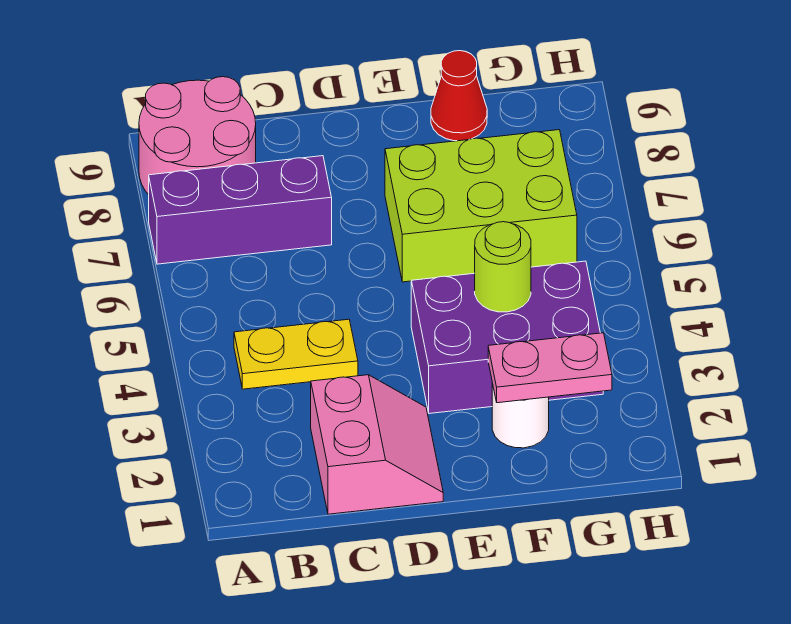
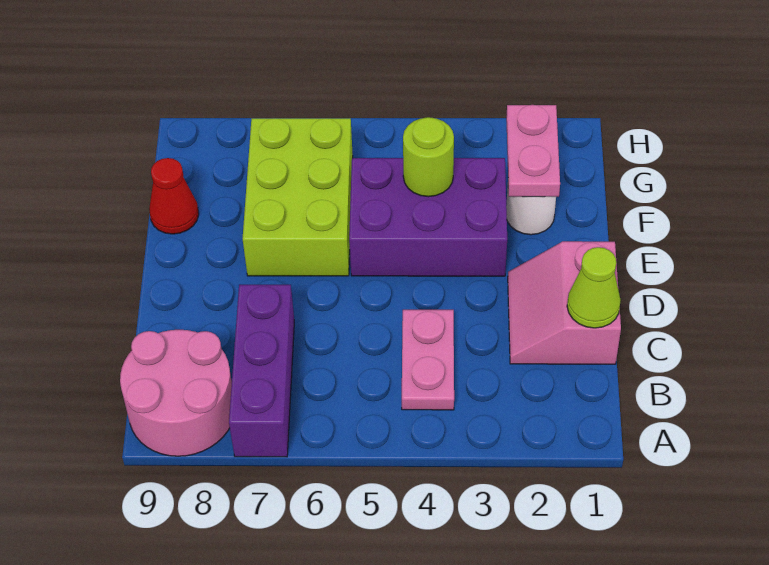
yellow 1x2 plate [234,319,358,389] -> pink 1x2 plate [402,310,454,410]
pink 2x2 slope [311,375,443,514] -> pink 2x2 slope turned to [508,241,621,364]
none -> lime 1x1 cone [567,247,621,328]
purple 2x3 brick [411,261,603,414] -> purple 2x3 brick turned to [349,158,507,276]

